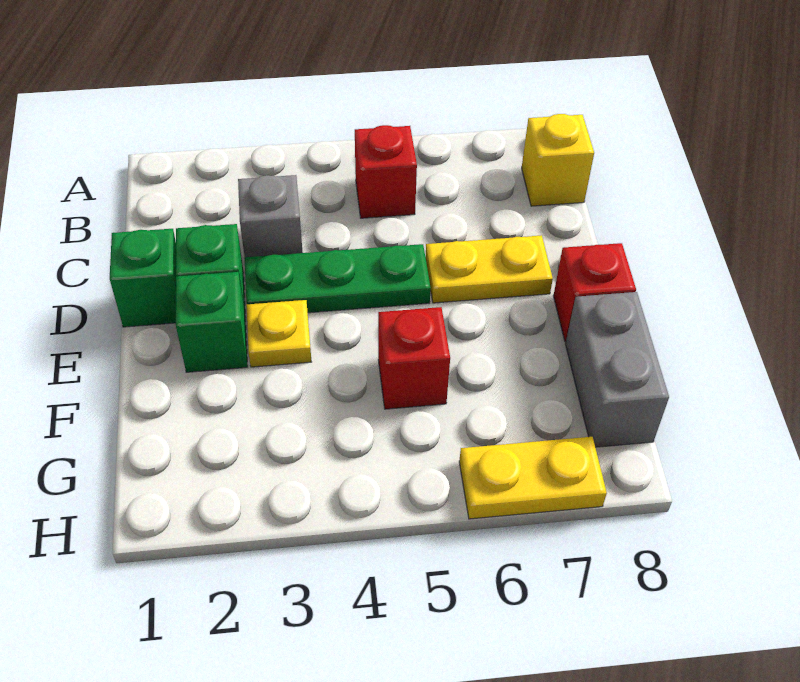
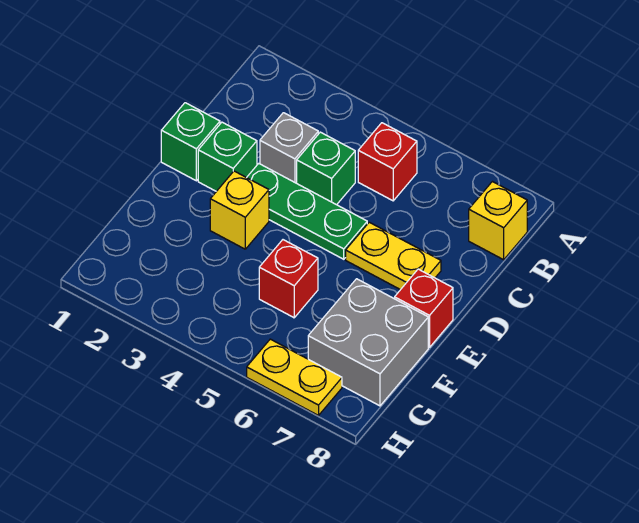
green 1x1 brick [176,272,248,372] -> green 1x1 brick moved to [297,132,355,205]
yellow 1x1 plate [246,300,311,367] -> yellow 1x1 brick [210,171,269,249]
grey 1x2 brick [566,292,669,447] -> grey 2x2 brick [308,279,428,406]

